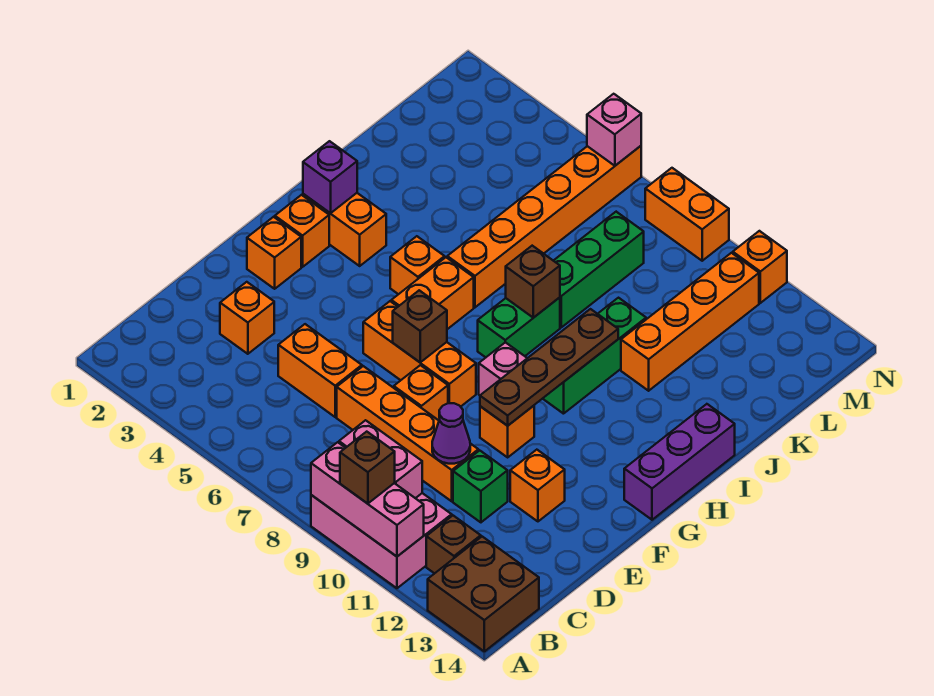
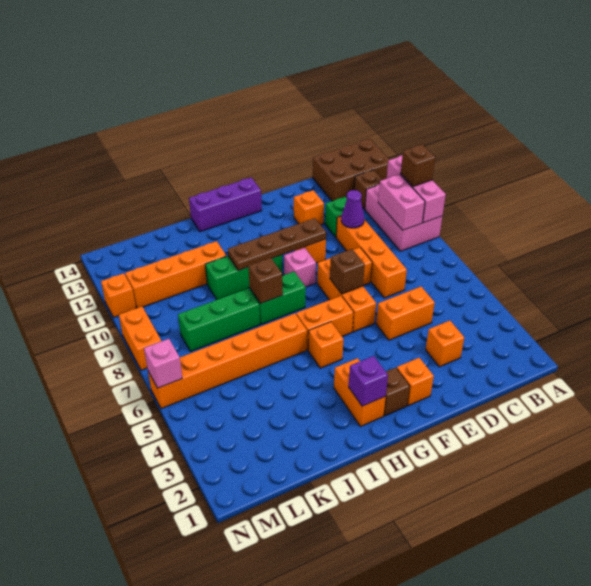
brown 2x2 brick [428,537,539,651] -> brown 2x3 brick [313,139,390,201]
orange 1x2 brick [278,324,362,417] -> orange 1x2 brick turned to [376,287,435,340]
orange 1x1 brick [275,195,329,267] -> brown 1x1 brick [384,367,410,416]

